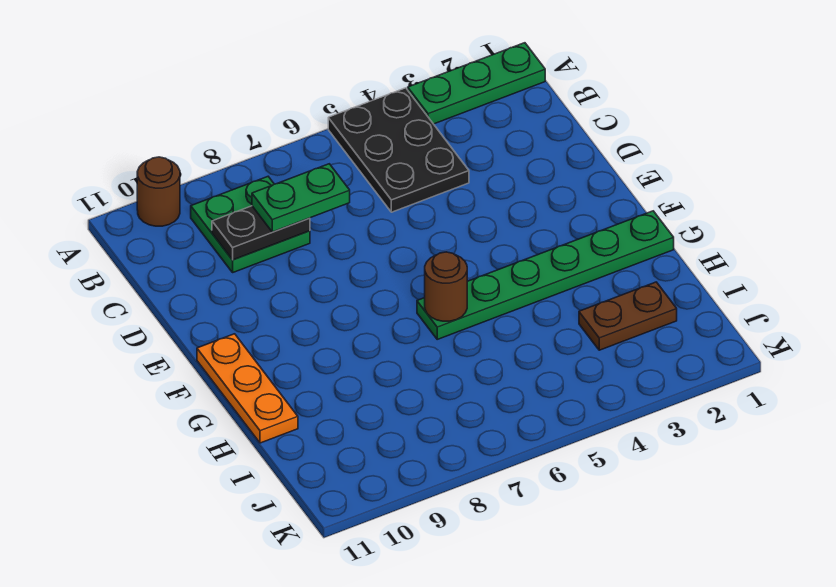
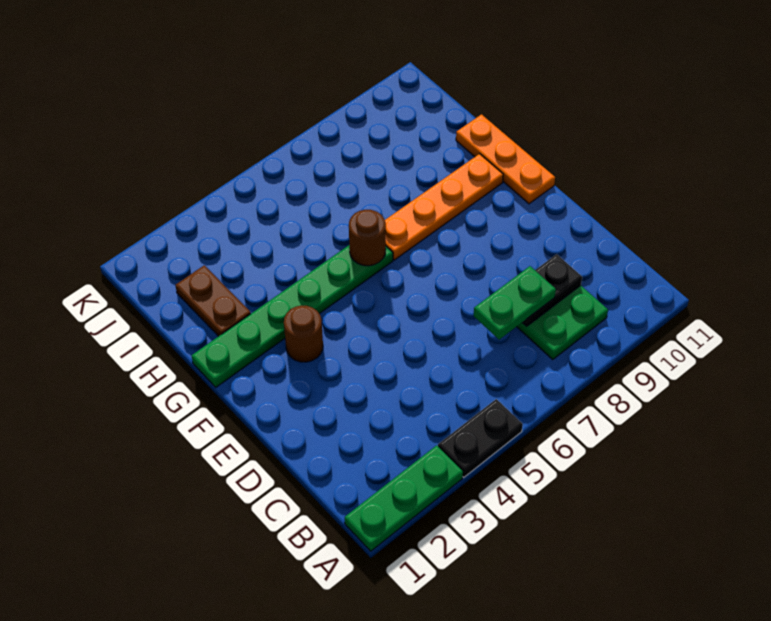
black 2x3 plate [328,88,469,212] -> black 1x2 plate [438,399,523,477]
brown 1x1 round brick [137,157,180,226] -> brown 1x1 round brick moved to [284,305,323,362]
none -> orange 1x4 plate [385,154,503,260]
brown 1x2 plate [579,282,677,350] -> brown 1x2 plate turned to [175,265,251,336]

